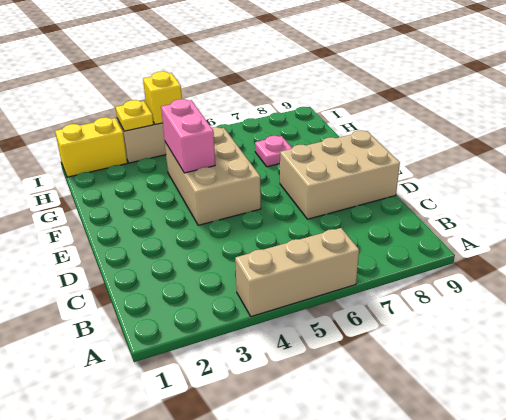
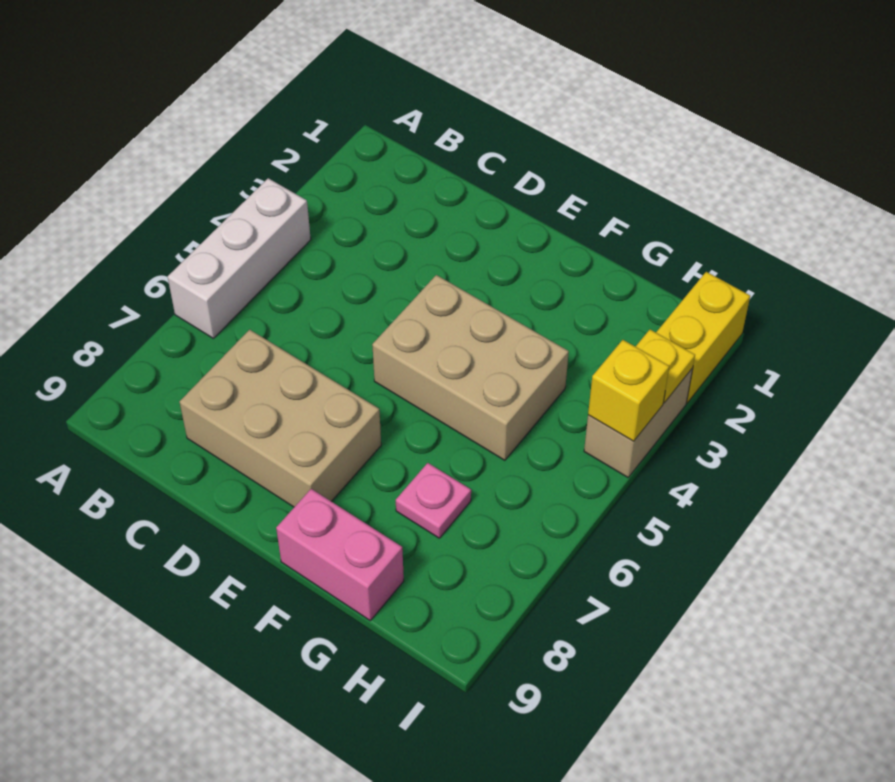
tan 1x3 brick [235,228,359,317] -> white 1x3 brick [168,178,311,338]
tan 2x3 brick [280,130,400,219] -> tan 2x3 brick turned to [180,330,381,507]
pink 1x2 brick [161,99,215,173] -> pink 1x2 brick moved to [276,489,404,620]

